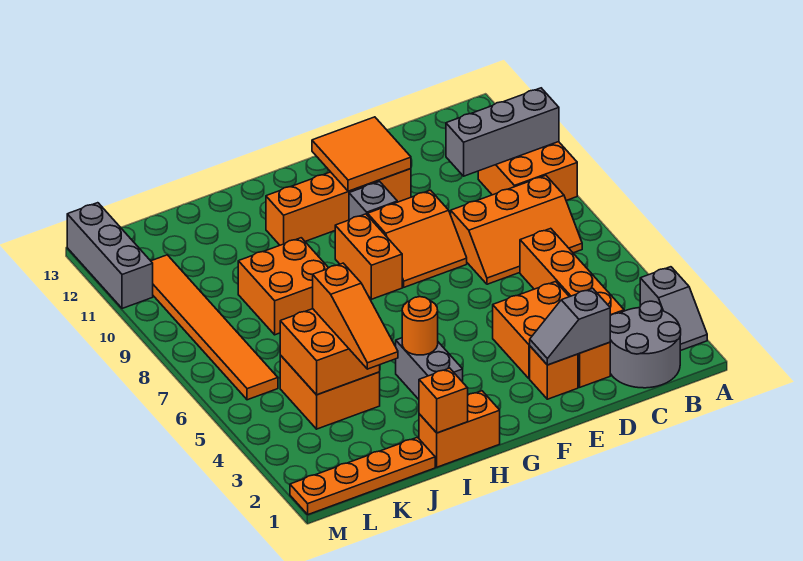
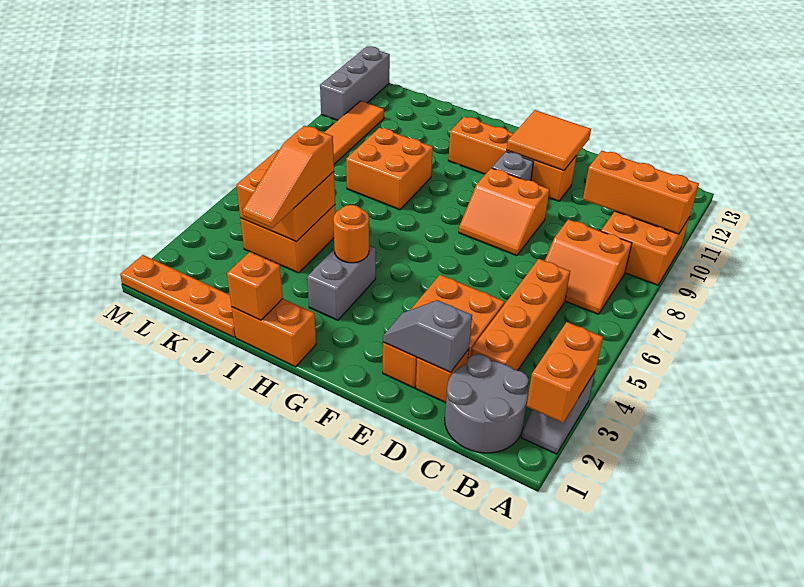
grey 1x3 brick [446,88,559,176] -> orange 1x3 brick [583,151,699,234]
orange 2x3 slope [451,175,582,284] -> orange 2x2 slope [545,219,632,314]
orange 1x2 brick [335,214,402,299] -> orange 1x2 brick moved to [526,322,603,423]

